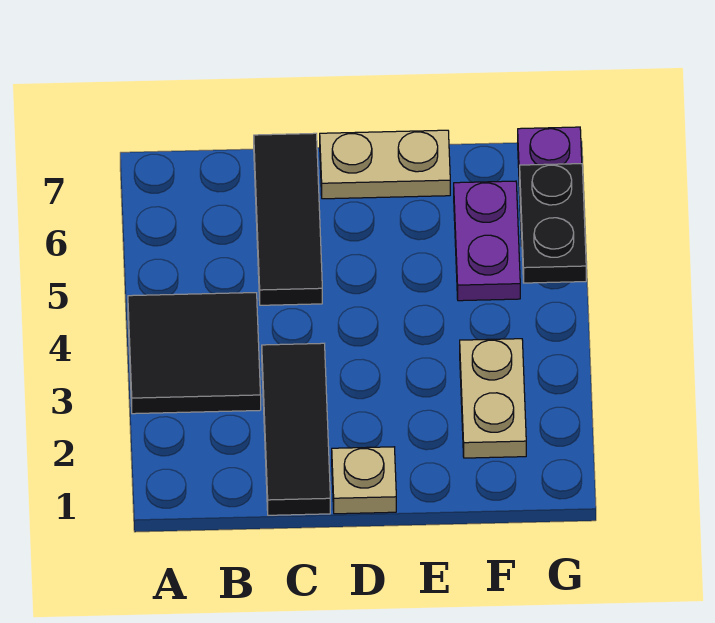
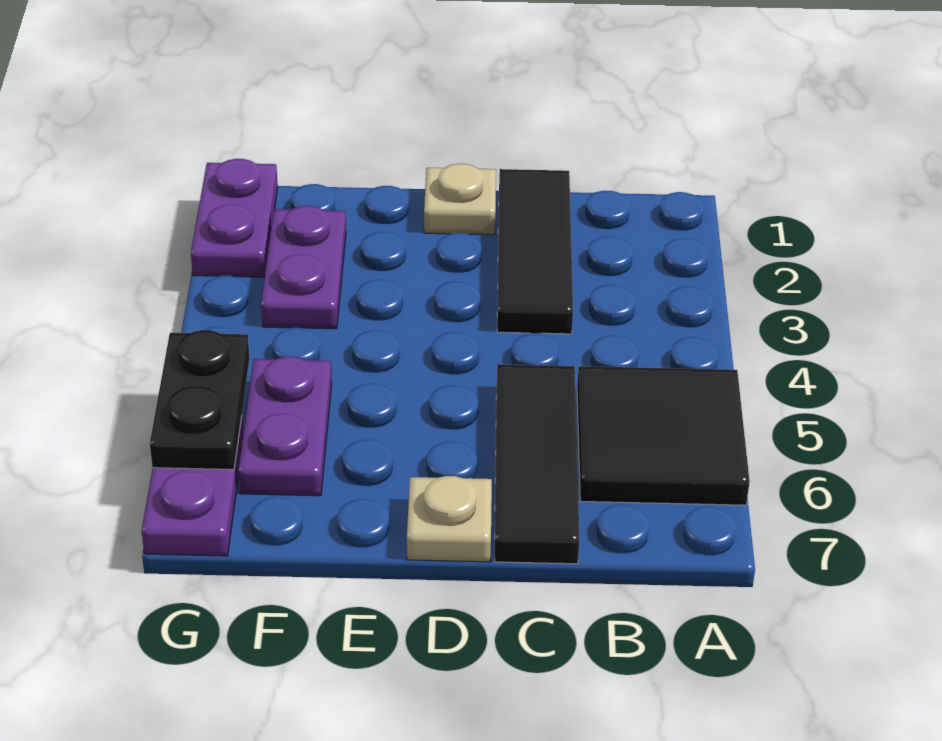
black 2x2 tile [128,293,261,414] -> black 2x2 tile moved to [577,366,750,505]
tan 1x2 plate [320,130,450,199] -> tan 1x1 plate [407,476,492,562]
tan 1x2 plate [460,339,526,458] -> purple 1x2 plate [261,206,346,329]
none -> purple 1x2 plate [191,159,278,277]

